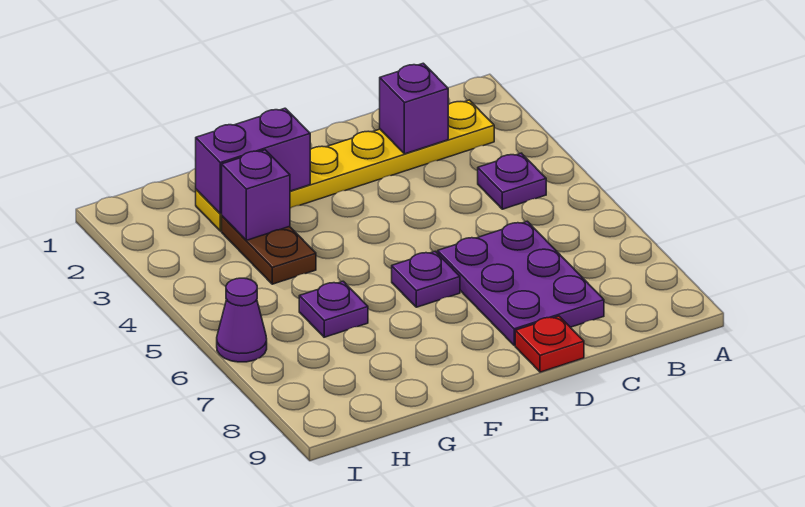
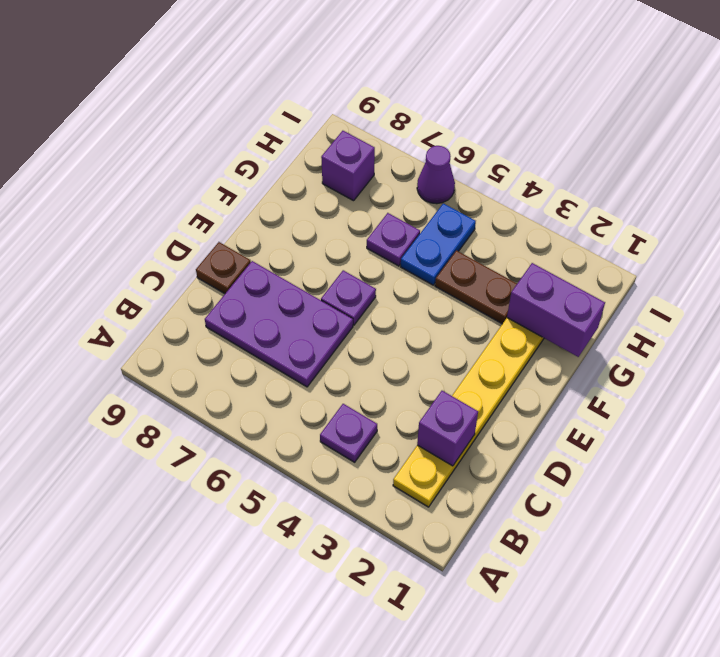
red 1x1 plate [515,316,584,372] -> brown 1x1 plate [196,242,251,294]
purple 1x2 brick [196,108,310,214] -> purple 1x2 brick turned to [507,263,605,357]
purple 1x1 brick [222,150,290,240] -> purple 1x1 brick moved to [321,131,375,201]
none -> blue 1x2 plate [401,203,476,285]

